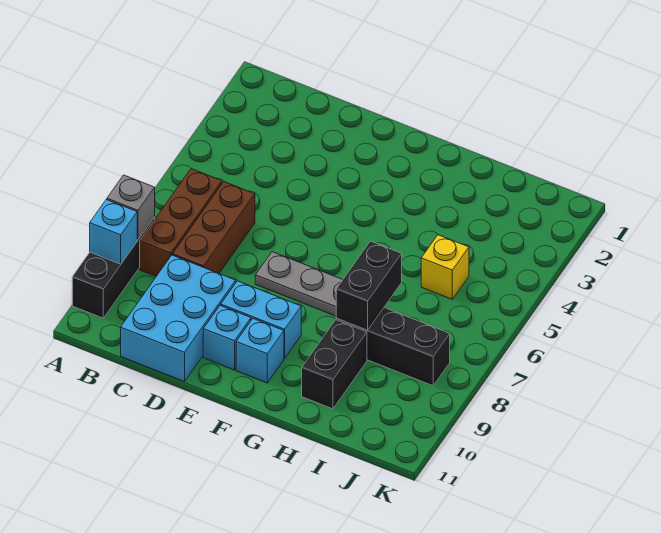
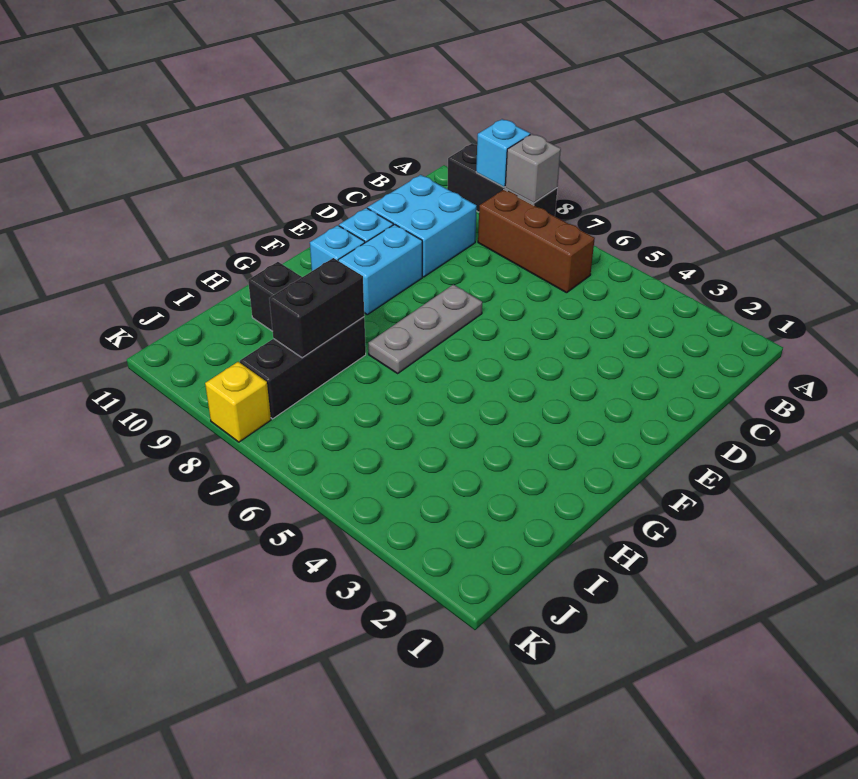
brown 1x3 brick [173,182,255,273] -> none
cyan 2x3 brick [121,255,236,382] -> cyan 2x2 brick [368,175,477,277]
black 1x2 brick [336,241,402,330] -> black 1x2 brick turned to [269,258,364,358]
yellow 1x1 brick [421,235,469,299] -> yellow 1x1 brick moved to [205,362,271,442]

